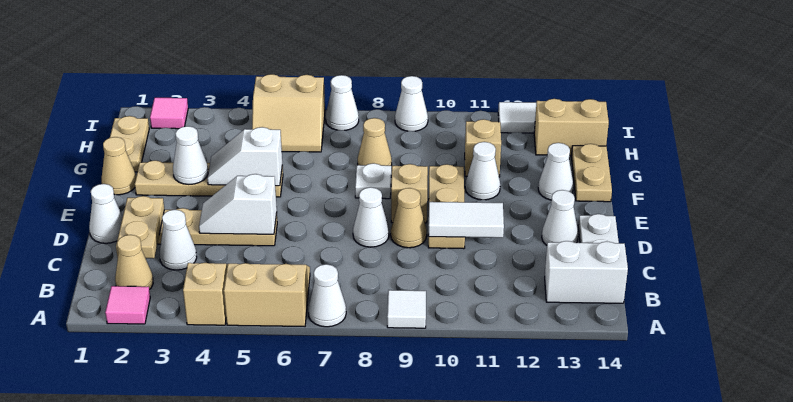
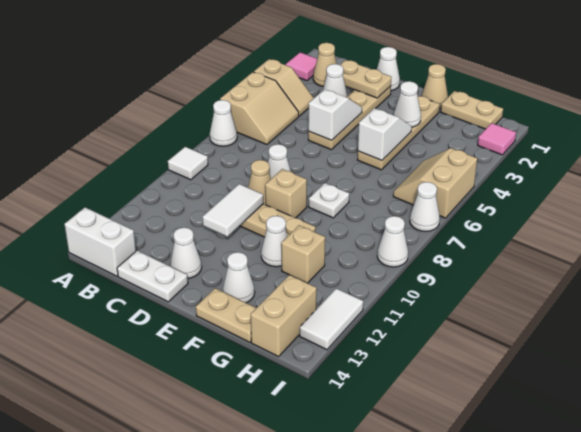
white 1x2 brick [545,241,628,303] -> white 1x2 brick turned to [64,207,136,276]
tan 1x1 cone [358,118,392,166] -> none

